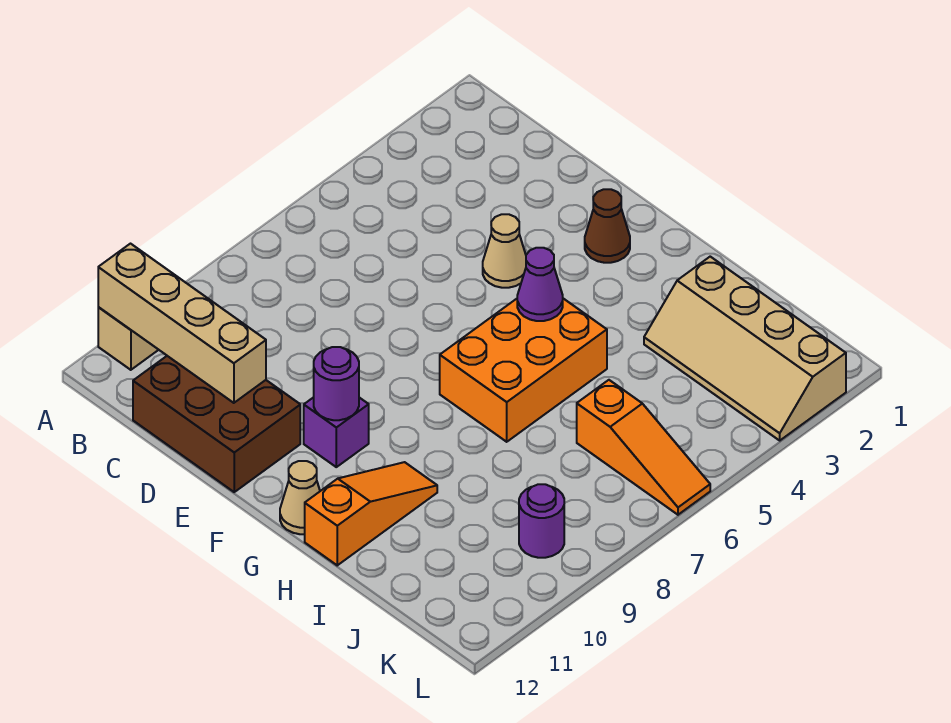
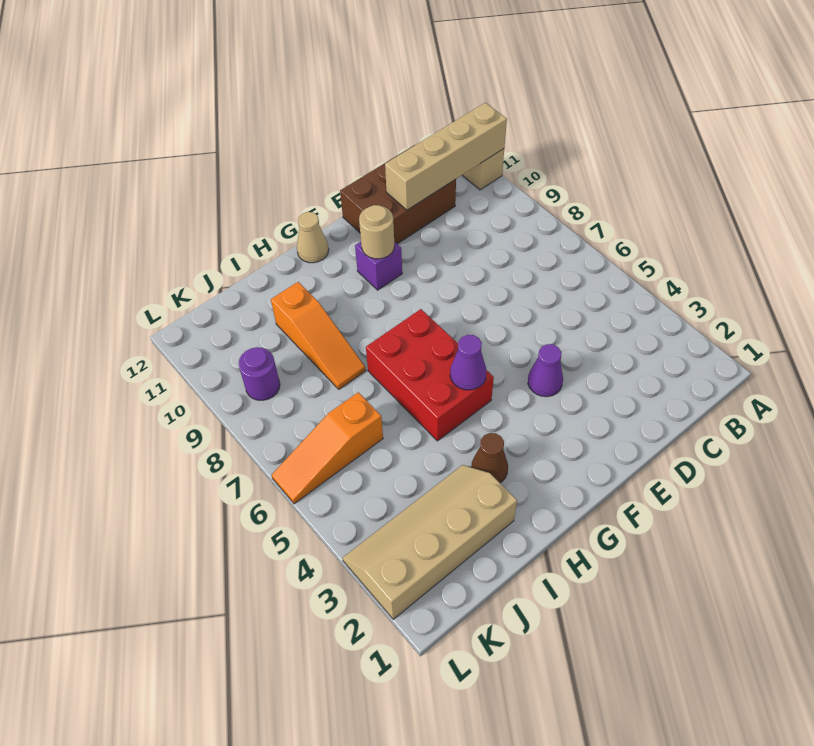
tan 1x1 cone [483,214,526,288] -> purple 1x1 cone [528,344,563,397]
brown 1x1 cone [585,189,630,263] -> brown 1x1 cone moved to [472,433,508,483]
purple 1x1 round brick [314,347,359,420] -> tan 1x1 round brick [359,205,394,259]
orange 2x3 brick [440,299,607,442] -> red 2x3 brick [366,309,494,441]
orange 1x3 slope [305,462,437,565] -> orange 1x3 slope moved to [271,282,366,389]

